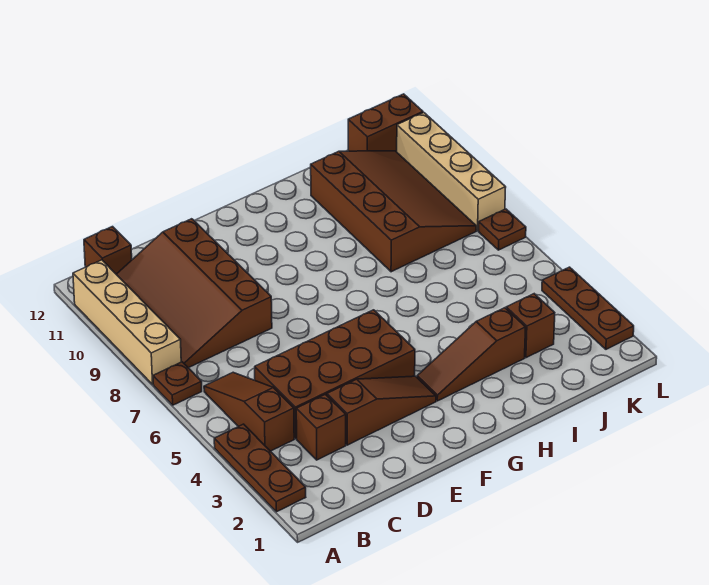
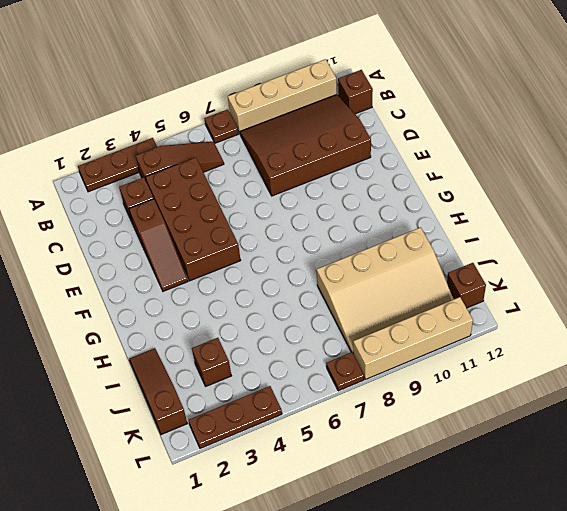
brown 1x3 slope [417,308,526,401] -> brown 1x3 slope moved to [129,348,187,435]
brown 3x4 slope [311,151,476,272] -> tan 3x4 slope [317,227,454,352]
brown 1x2 brick [348,94,423,152] -> brown 1x1 brick [447,263,486,308]

